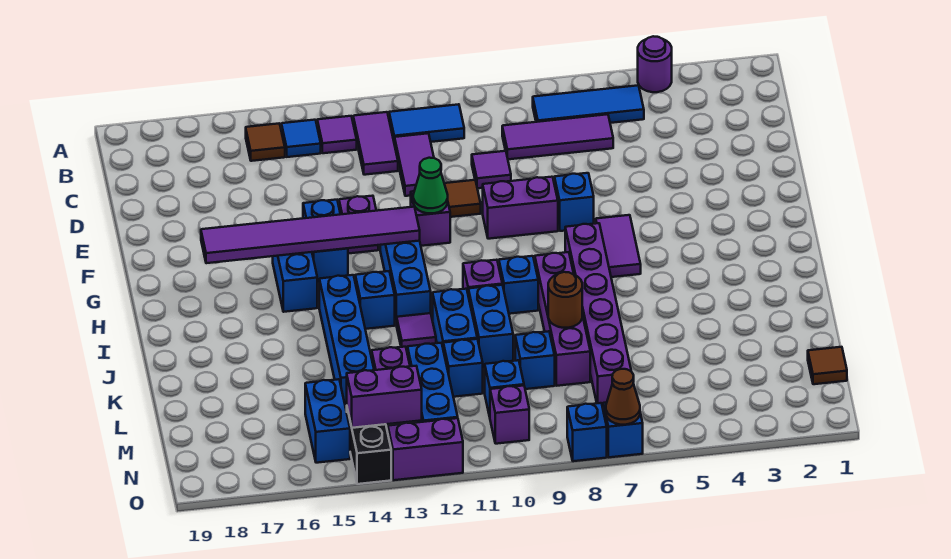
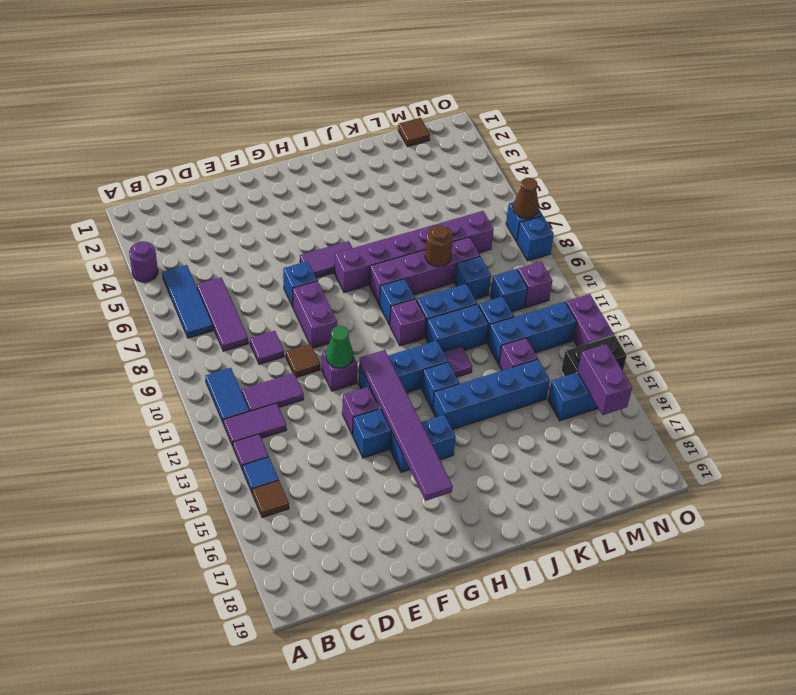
purple 1x2 brick [347,366,422,428] -> purple 1x2 brick moved to [578,344,632,415]

